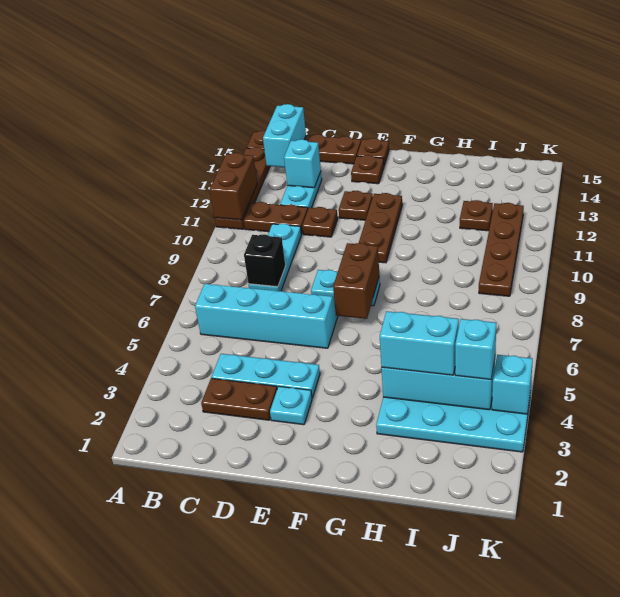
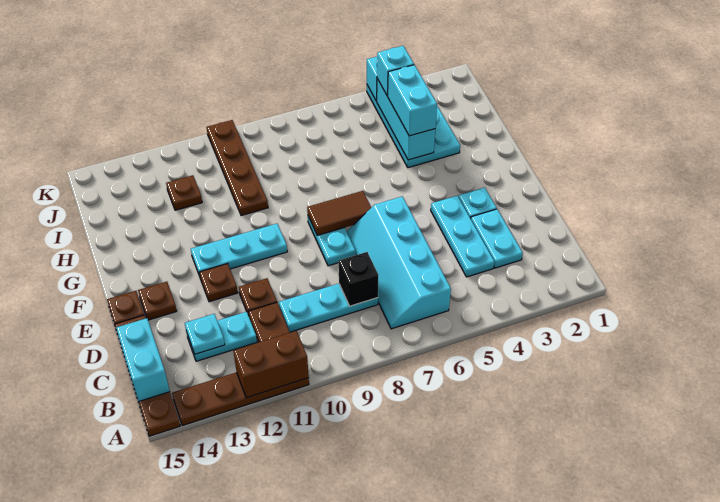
cyan 1x2 brick [263,104,306,167] -> cyan 1x2 brick turned to [116,318,170,402]
brown 1x2 plate [201,378,277,420] -> cyan 1x2 plate [471,209,523,268]
cyan 1x1 brick [284,139,321,188] -> cyan 1x1 plate [185,314,225,354]
brown 1x2 brick [333,243,379,319] -> brown 1x2 tile [307,191,371,235]
brown 1x3 plate [359,193,402,263] -> cyan 1x3 plate [191,224,287,276]
brown 1x4 plate [479,203,524,296] -> brown 1x4 plate turned to [207,120,268,216]

